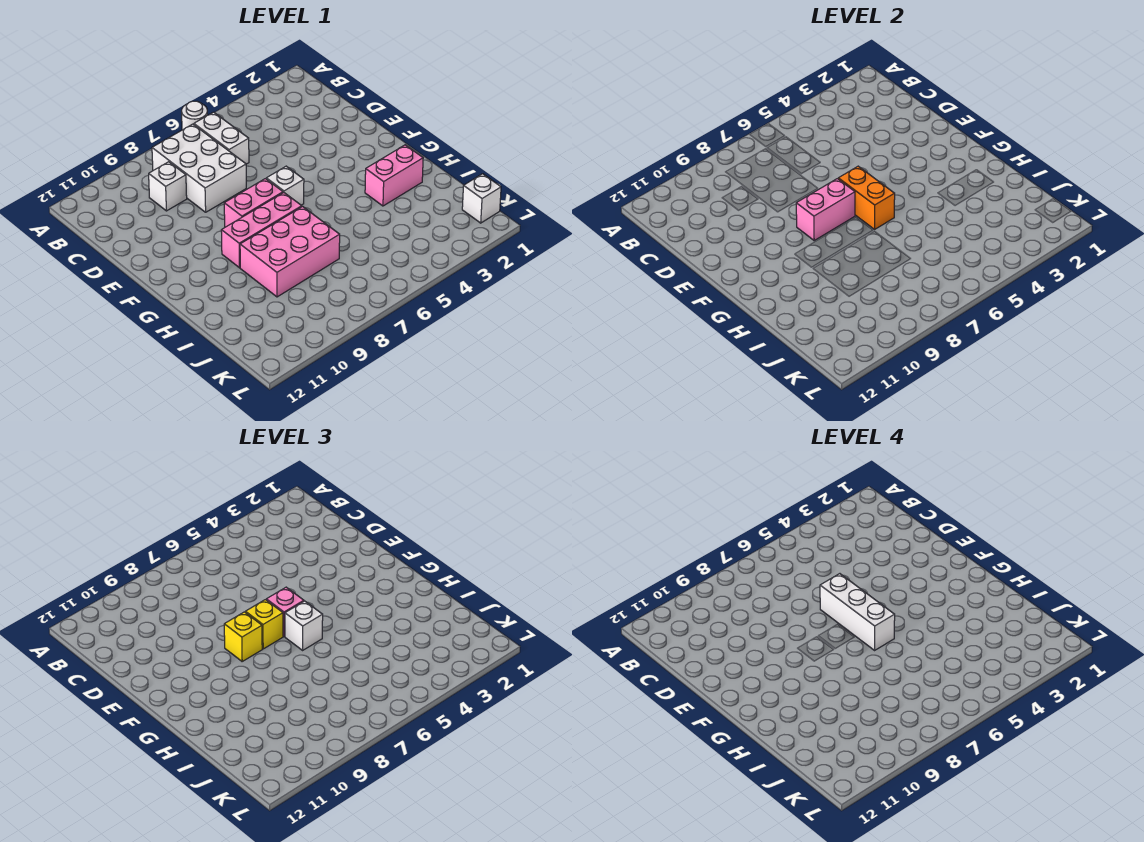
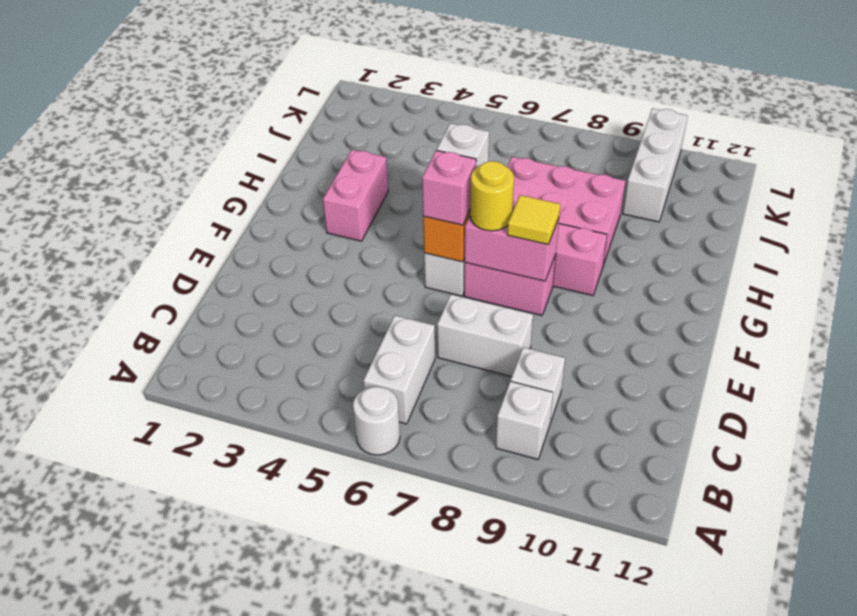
white 2x3 brick [152,124,246,212] -> white 1x2 brick [437,294,533,377]
white 1x3 brick [820,574,895,650] -> white 1x3 brick moved to [623,108,688,222]
yellow 1x1 brick [245,600,283,649] -> yellow 1x1 round brick [470,161,514,231]
yellow 1x1 brick [224,612,262,661] -> yellow 1x1 tile [507,195,560,244]
pink 1x2 brick [365,145,423,206] -> pink 1x2 brick turned to [323,150,388,241]
white 1x1 brick [462,174,501,223] -> white 1x1 brick moved to [496,381,553,459]

